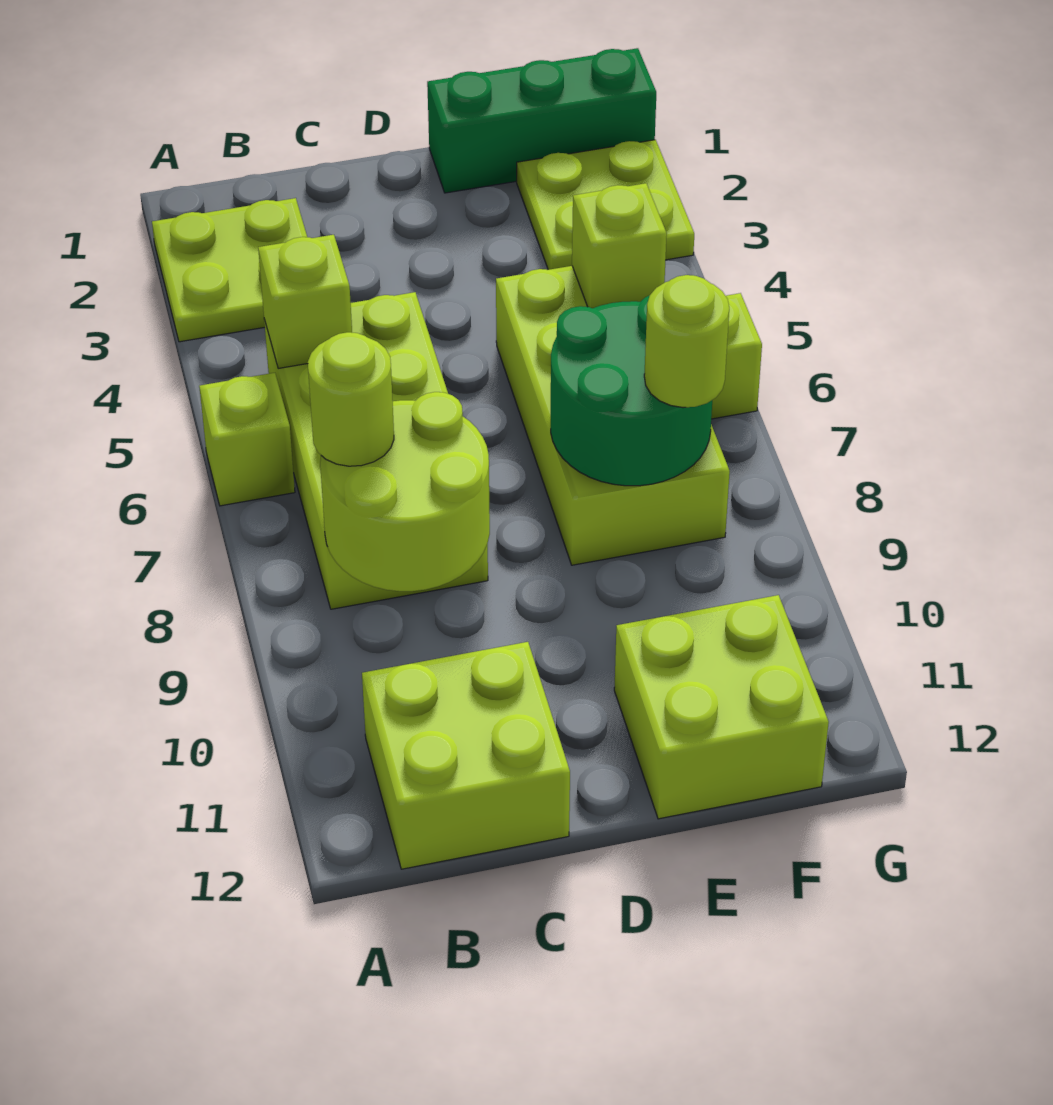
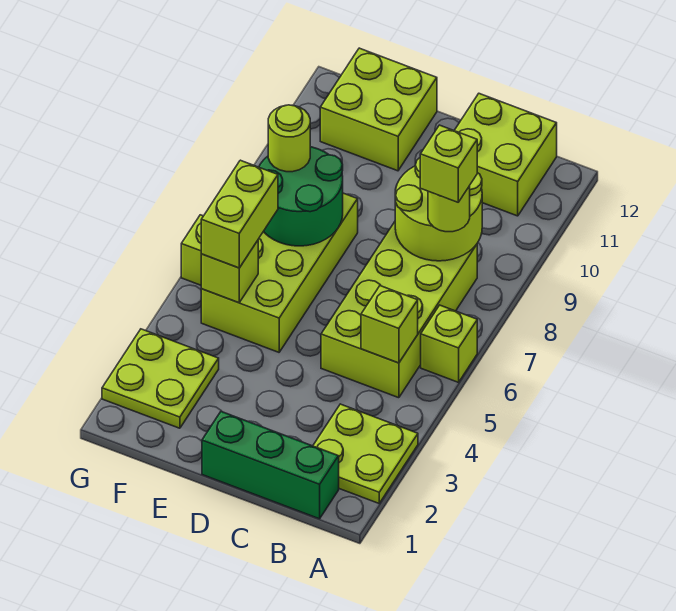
none -> lime 1x1 brick [420,125,477,202]
green 1x3 brick [427,48,656,193] -> green 1x3 brick moved to [202,411,339,519]
none -> lime 1x2 brick [201,160,278,268]

